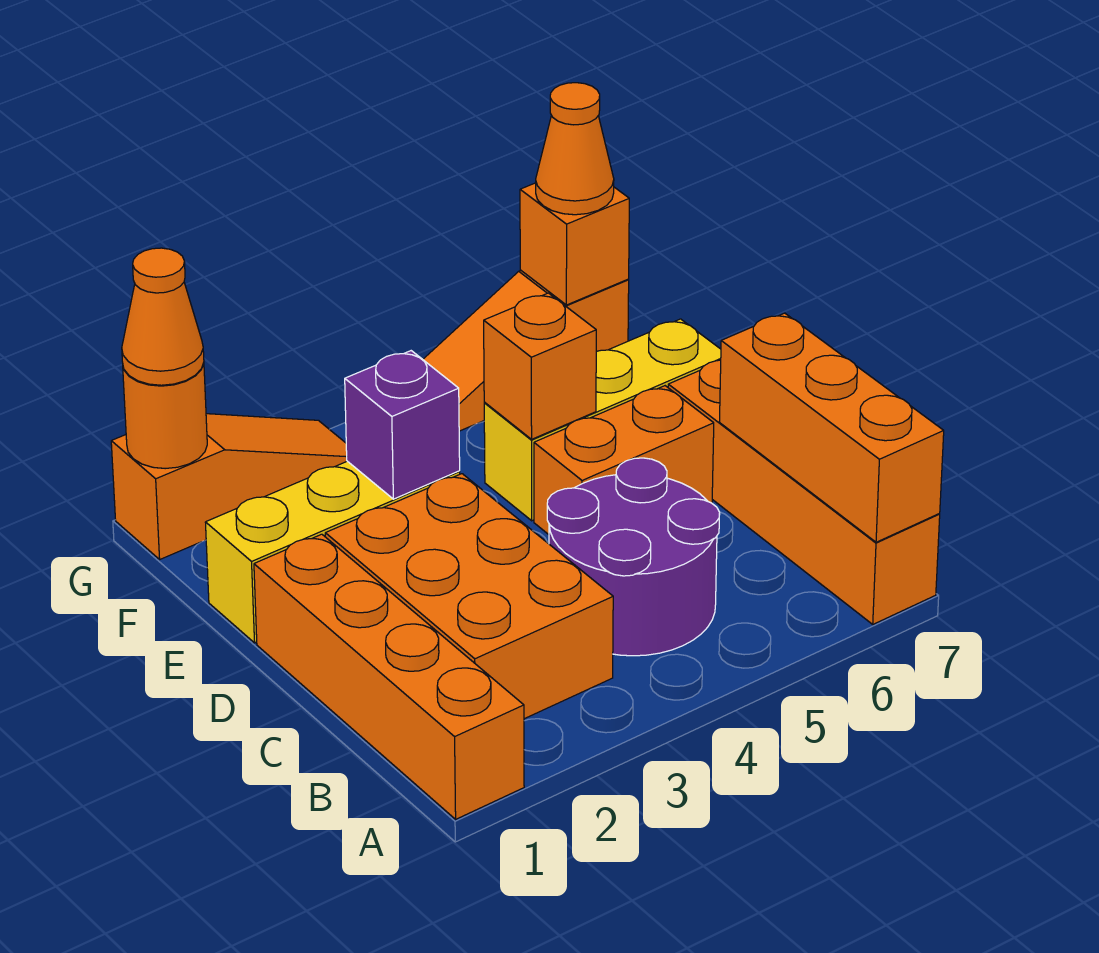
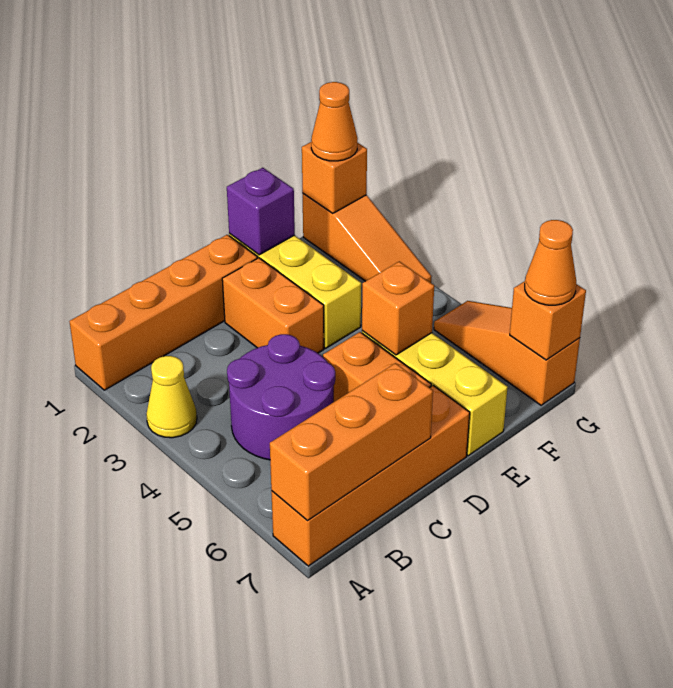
none -> yellow 1x1 cone [146,356,197,438]
orange 2x3 brick [325,474,613,719] -> orange 1x2 brick [222,258,324,353]
purple 1x1 brick [345,351,460,499] -> purple 1x1 brick moved to [227,168,295,255]
orange 1x1 round brick [123,363,207,469] -> orange 1x1 brick [302,142,367,213]

